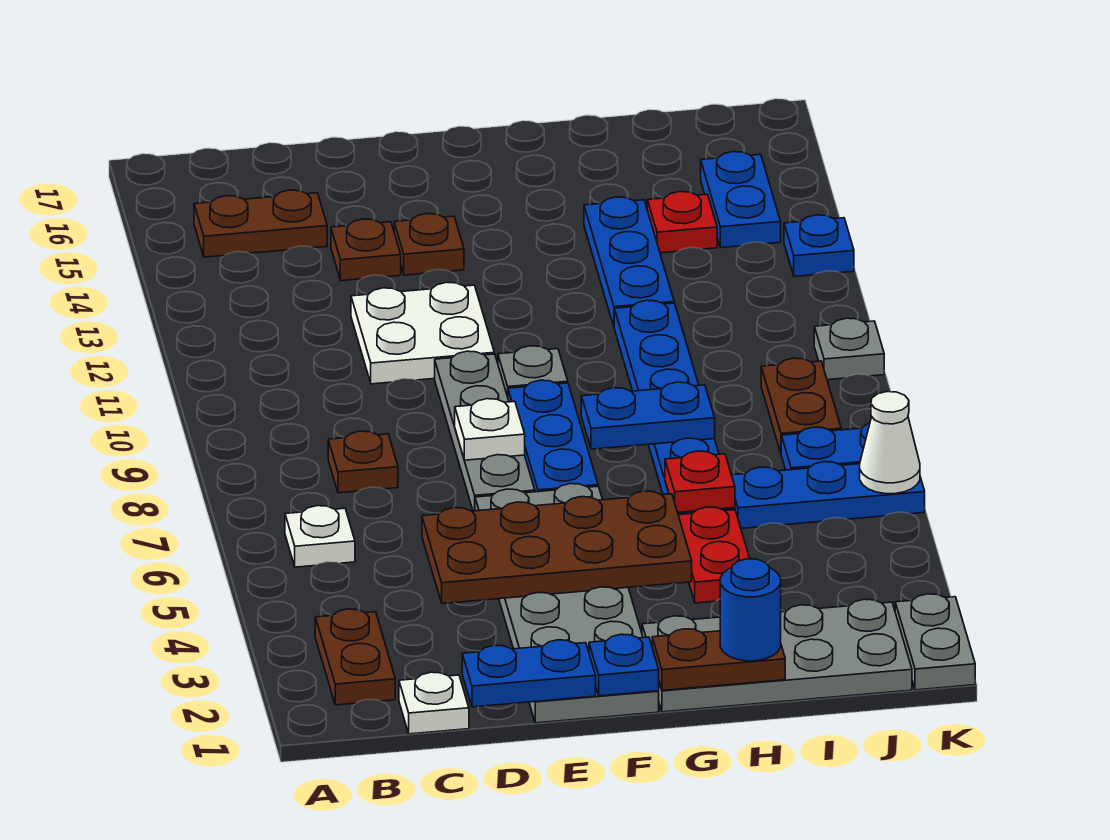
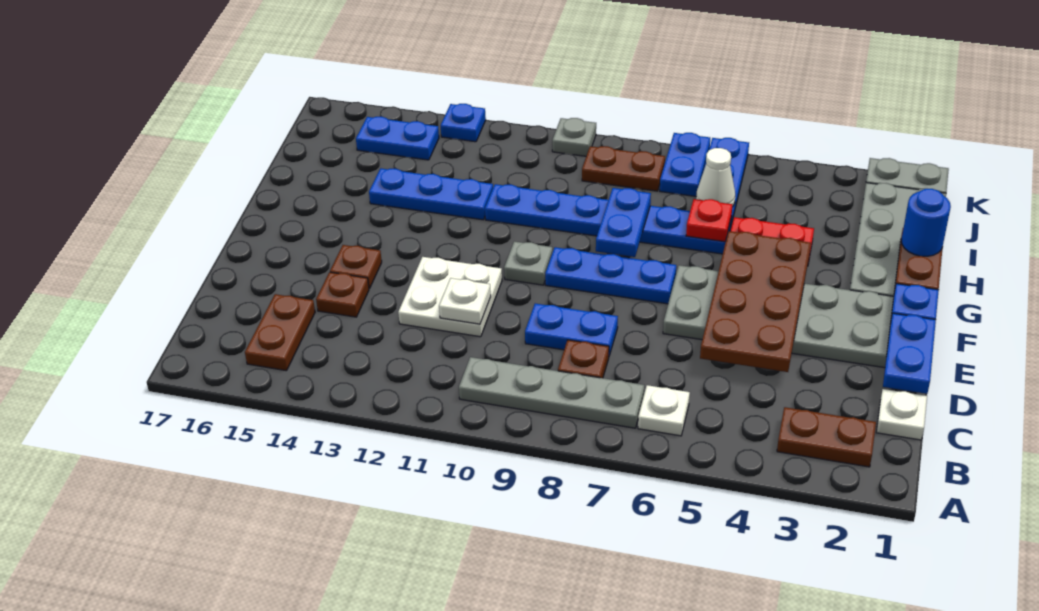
none -> blue 1x2 plate [525,303,618,355]
grey 1x4 plate [435,351,535,511] -> grey 1x4 plate moved to [459,357,644,428]
white 1x1 plate [455,399,525,460] -> white 1x1 plate moved to [439,278,491,324]
red 1x1 plate [647,192,717,253] -> none
white 1x1 cone [860,392,920,494] -> white 1x1 cone moved to [696,148,735,207]

